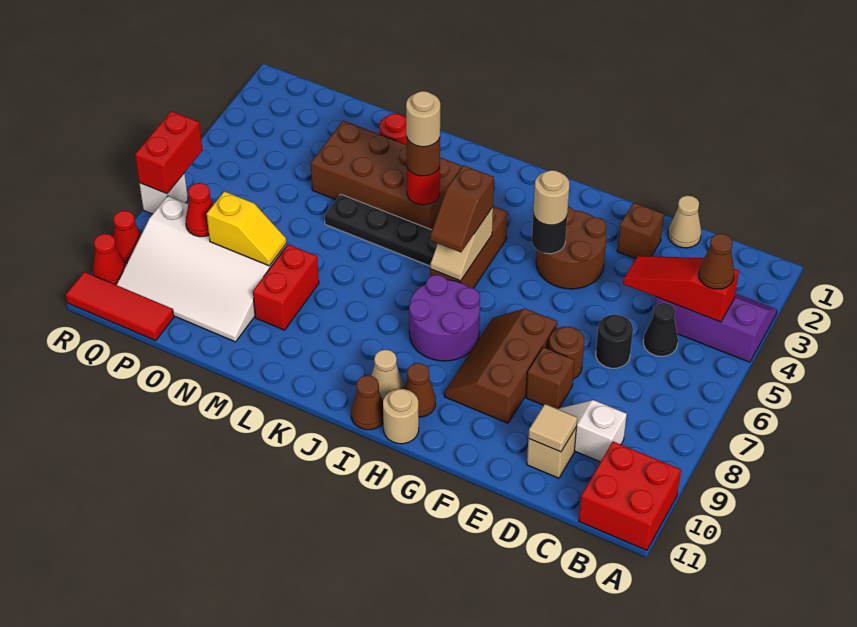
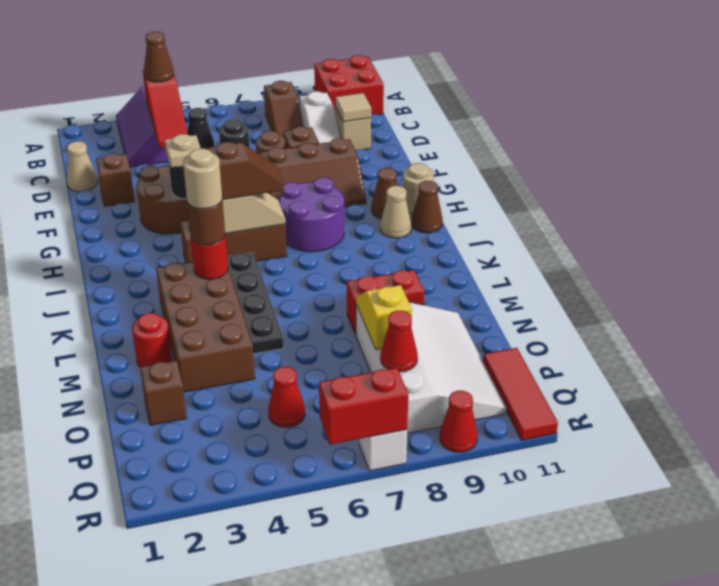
none -> brown 1x2 slope [264,81,304,137]
tan 1x1 round brick [533,170,569,225] -> tan 1x1 plate [165,134,201,168]
none -> brown 1x1 brick [140,361,187,425]
red 1x1 cone [93,234,126,285] -> red 1x1 cone moved to [268,367,305,427]

